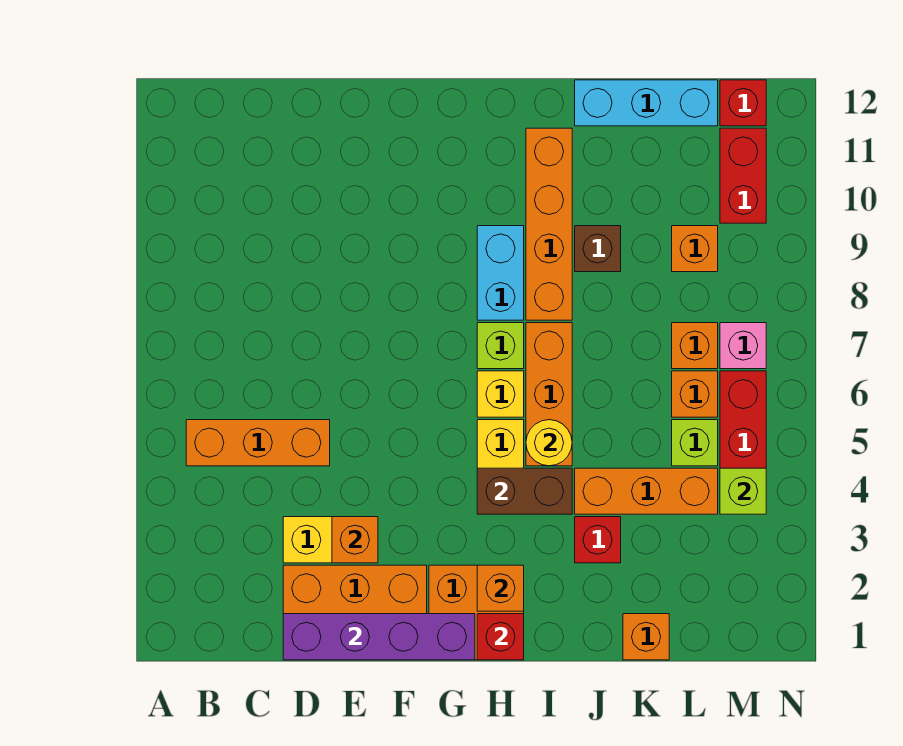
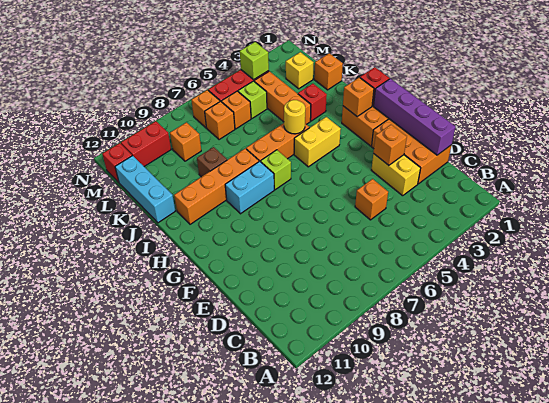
orange 1x3 brick [186,420,330,466] -> orange 1x1 brick [355,179,388,220]
brown 1x2 brick [477,468,572,514] -> none
yellow 1x1 brick [477,371,524,417] -> yellow 1x1 brick moved to [286,52,314,89]
pink 1x1 brick [720,323,766,369] -> orange 1x1 brick [192,90,220,128]

